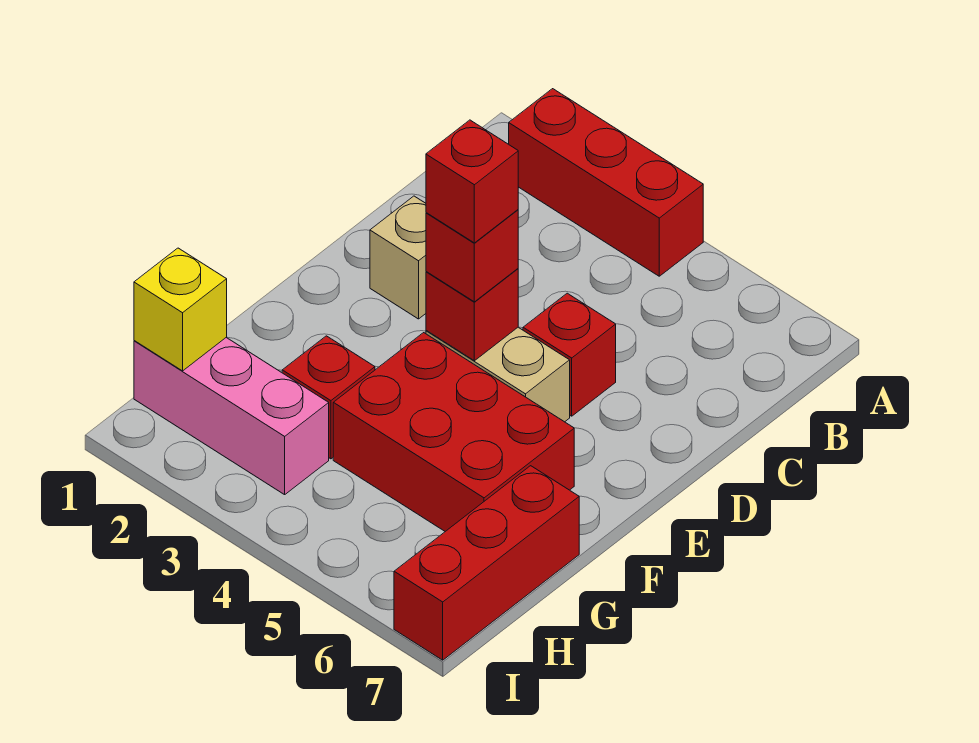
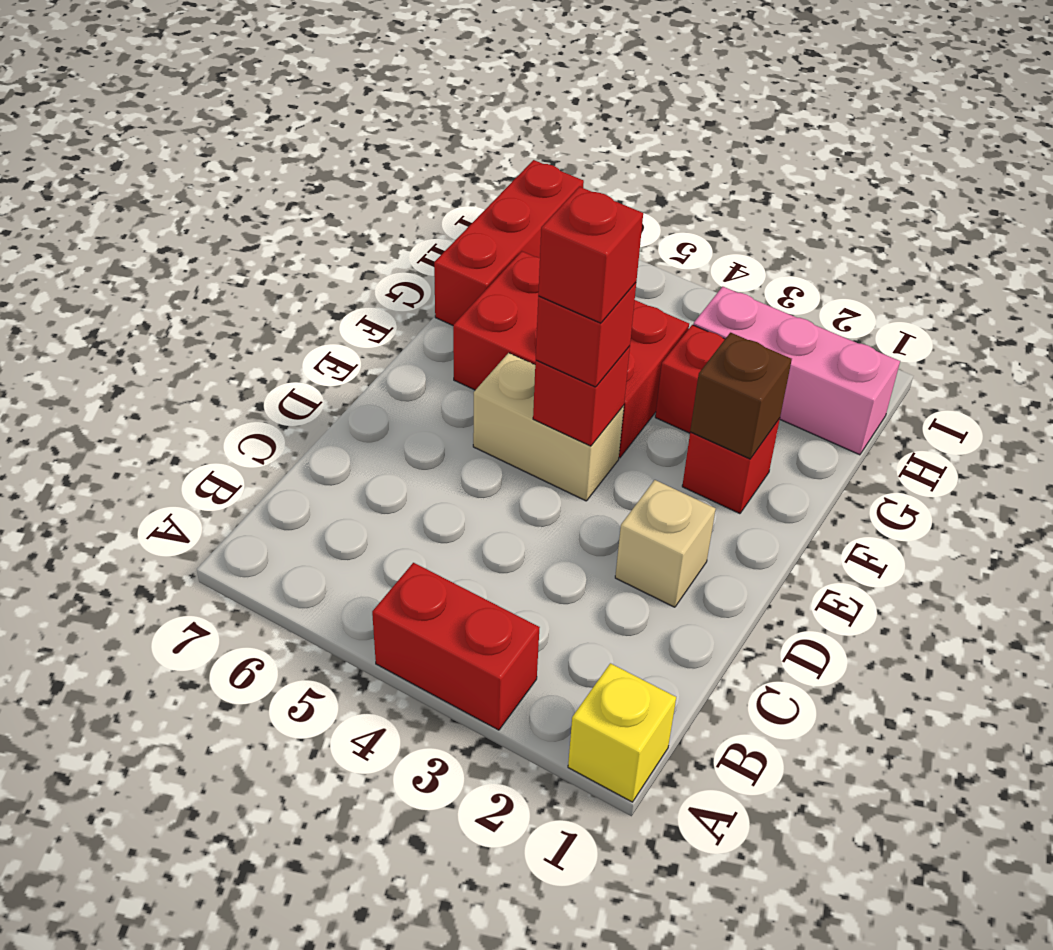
red 1x3 brick [509,89,703,276] -> red 1x2 brick [372,563,540,730]
red 1x1 brick [523,293,616,416] -> red 1x1 brick moved to [682,418,780,514]
none -> brown 1x1 brick [690,333,792,459]
yellow 1x1 brick [134,248,227,371] -> yellow 1x1 brick moved to [568,663,676,802]

